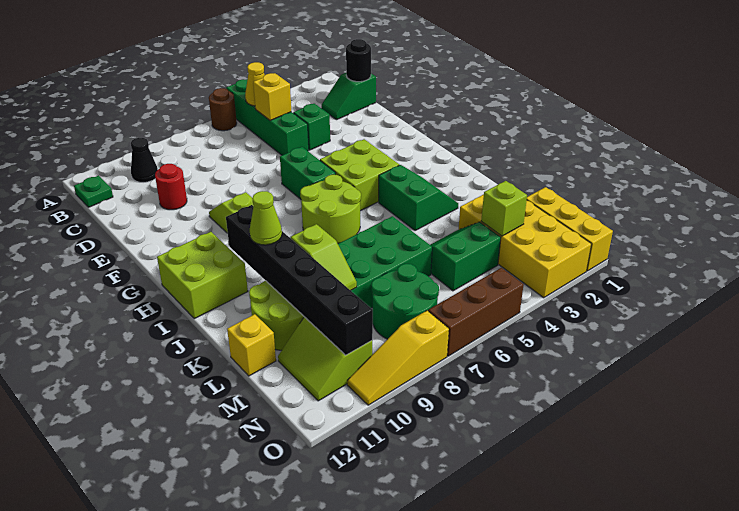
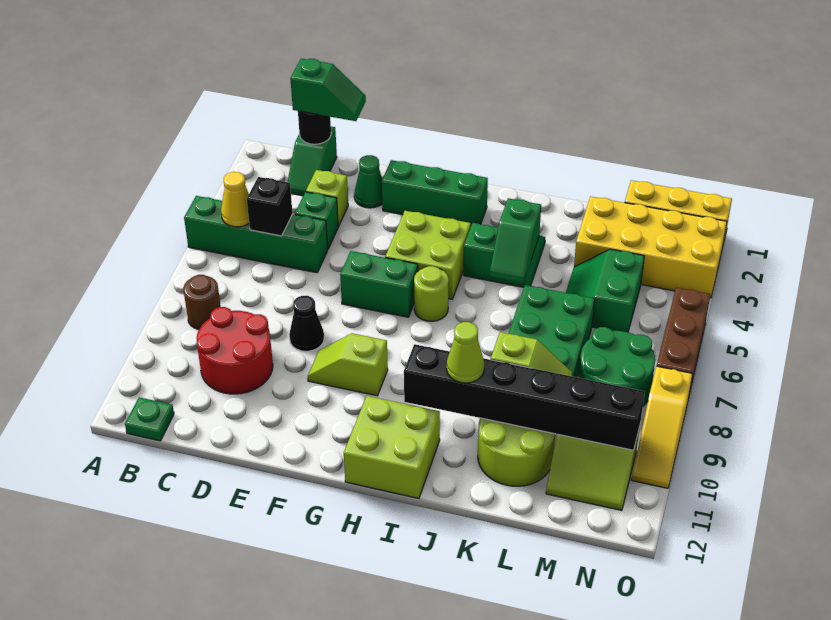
brown 1x1 round brick [209,88,237,131] -> brown 1x1 round brick moved to [183,275,221,330]
black 1x1 cone [131,138,158,183] -> black 1x1 cone moved to [289,296,324,351]
none -> green 1x2 slope [290,59,366,121]
yellow 1x1 brick [253,73,291,121] -> black 1x1 brick [247,177,293,236]
red 1x1 round brick [155,164,187,210] -> red 2x2 round brick [197,307,273,394]
none -> green 1x1 cone [354,155,382,208]
none -> green 1x3 brick [382,160,488,225]
lime 2x2 round brick [300,175,361,244] -> lime 1x1 round brick [414,266,449,321]
none -> green 1x2 slope [490,198,541,283]
yellow 1x1 brick [227,314,276,376] -> none
lime 1x1 brick [481,181,527,236] -> lime 1x1 brick moved to [306,170,348,227]

